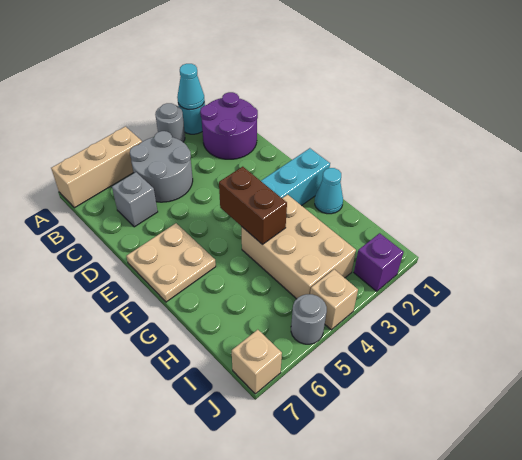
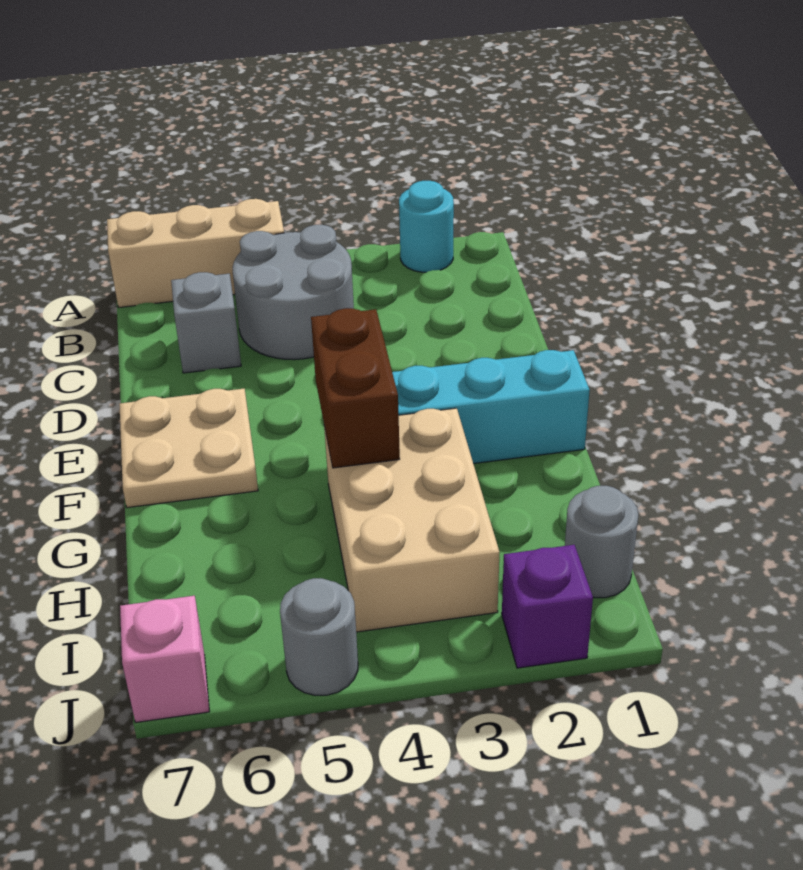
cyan 1x1 cone [177,64,204,109] -> none
grey 1x1 round brick [155,103,185,142] -> grey 1x1 round brick moved to [565,486,638,598]
purple 2x2 round brick [200,92,258,159] -> none
cyan 1x1 cone [315,168,343,214] -> none
tan 1x1 brick [310,269,358,330] -> none
tan 1x1 brick [232,330,282,394] -> pink 1x1 brick [120,596,210,722]

